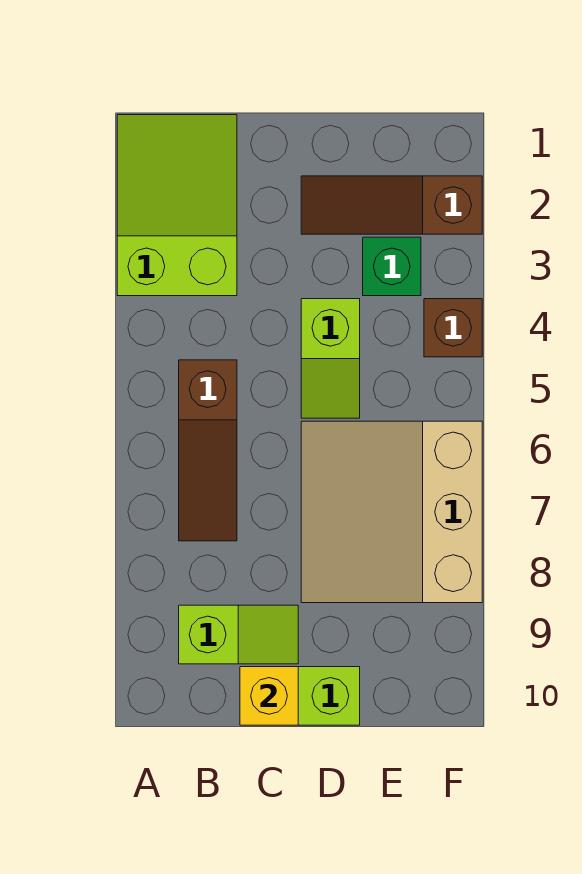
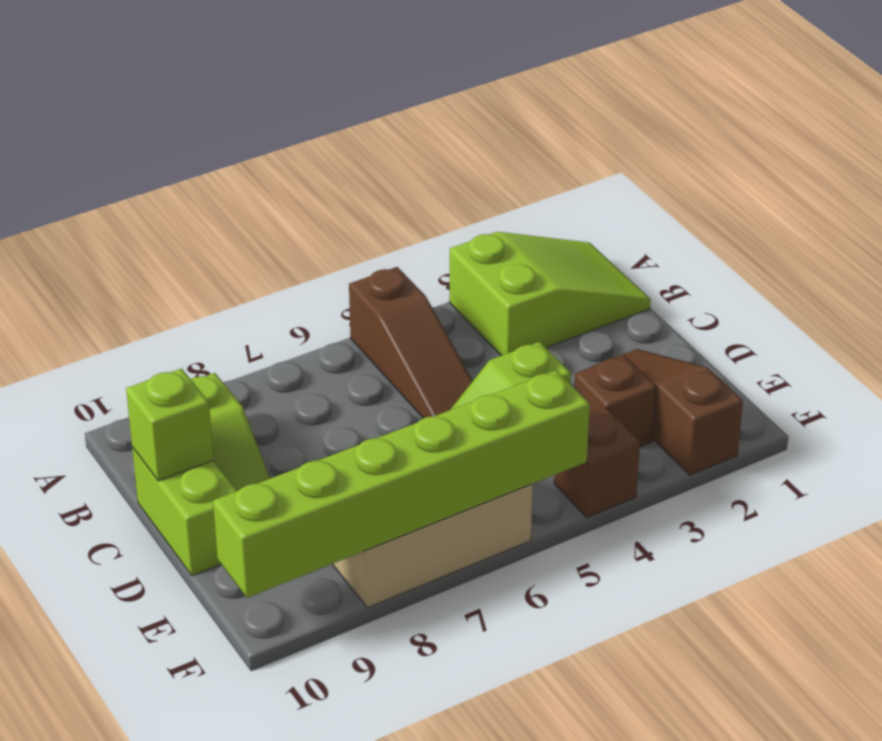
brown 1x3 slope [179,360,237,541] -> brown 1x3 slope turned to [349,267,473,418]
yellow 1x1 brick [240,667,298,725] -> lime 1x1 brick [126,369,213,481]
green 1x1 brick [363,237,421,296] -> brown 1x1 brick [574,355,656,447]
none -> lime 1x6 brick [213,370,590,598]

